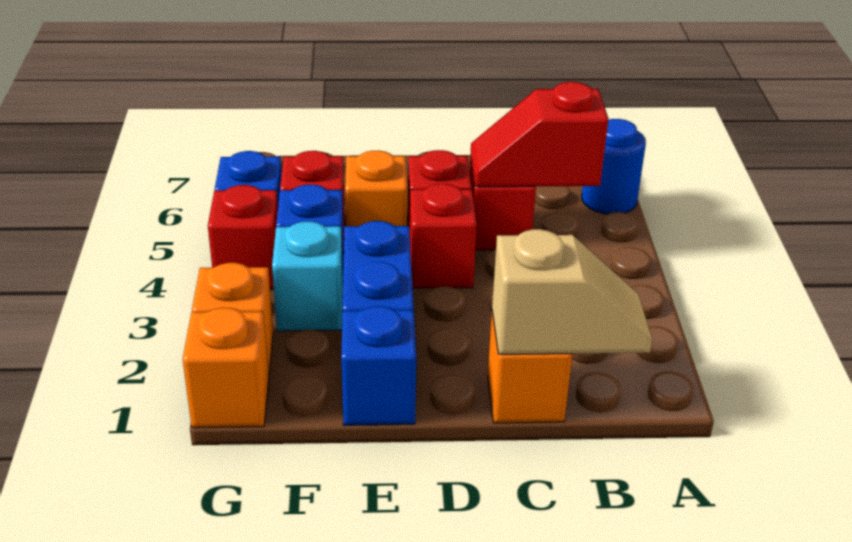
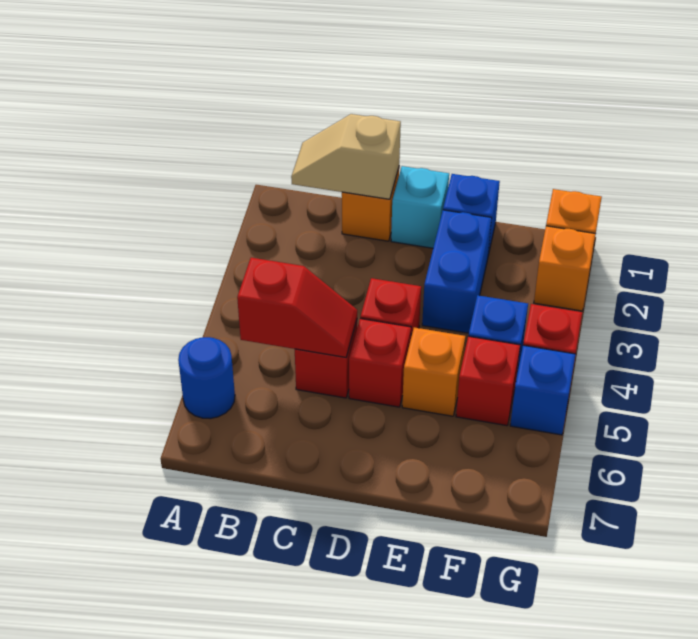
cyan 1x1 brick [272,222,343,331] -> cyan 1x1 brick moved to [391,166,449,248]

